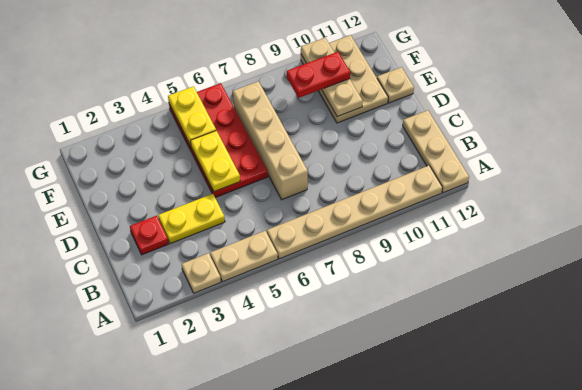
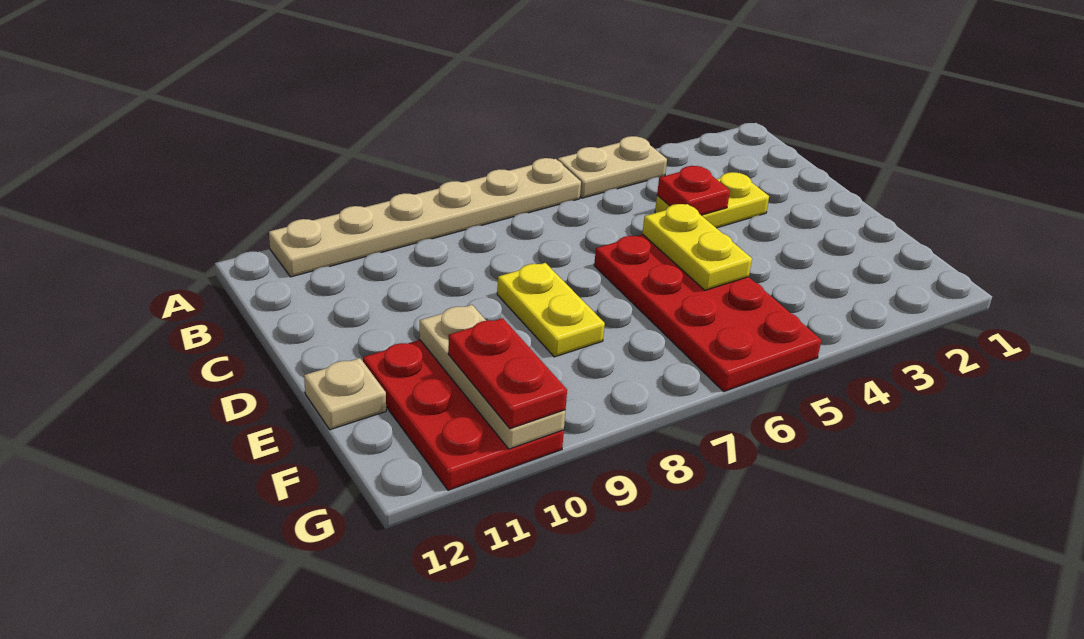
tan 1x1 plate [182,253,221,293] -> none
tan 1x3 plate [403,110,469,193] -> none
red 1x1 plate [130,216,168,255] -> red 1x1 plate moved to [657,166,730,215]
tan 1x4 brick [233,81,308,200] -> none
tan 2x3 plate [301,35,388,123] -> red 2x3 plate [363,340,564,490]
yellow 1x2 plate [168,86,216,145] -> yellow 1x2 plate moved to [497,263,605,357]
red 1x2 plate [287,52,350,98] -> red 1x2 plate turned to [448,318,567,429]

